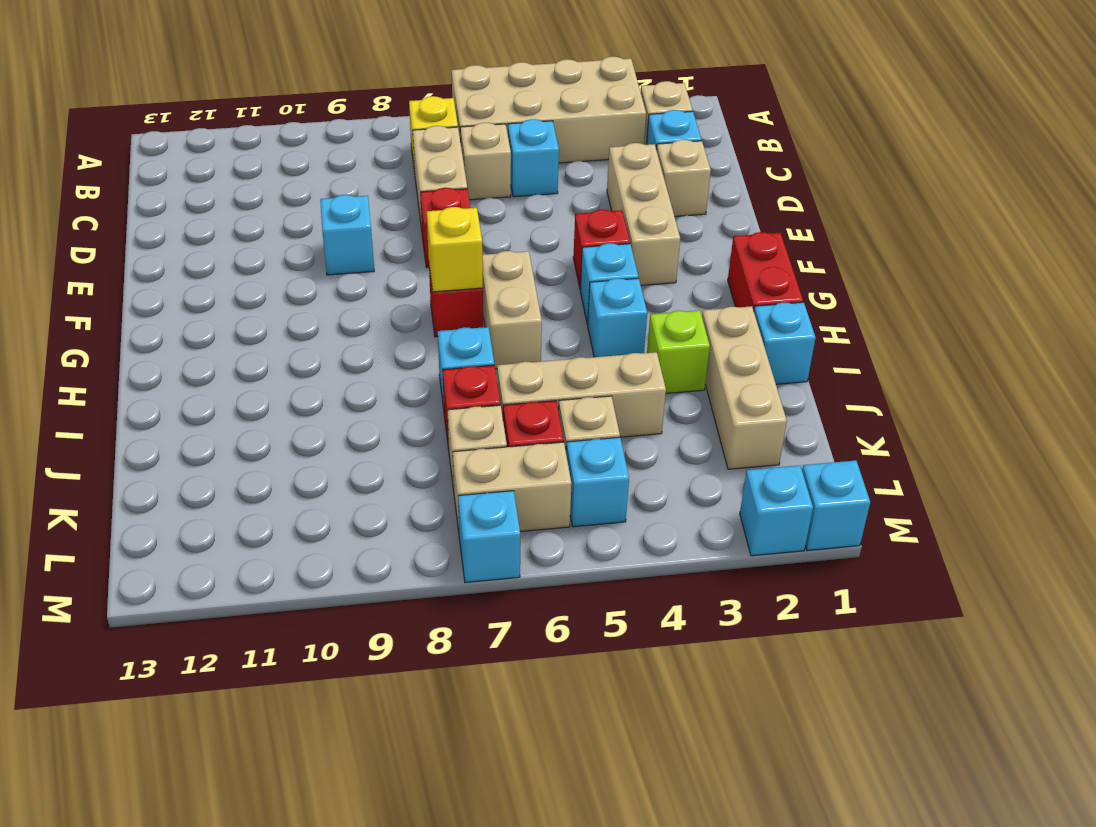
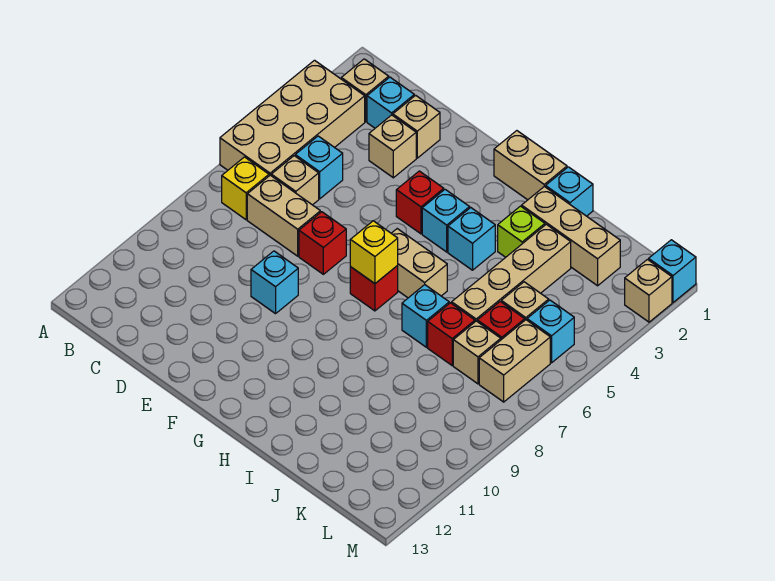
tan 1x3 brick [607,143,680,285] -> tan 1x1 brick [369,115,416,178]
red 1x2 brick [728,232,803,311] -> tan 1x2 brick [494,131,567,200]
tan 1x3 brick [497,352,666,437] -> tan 1x4 brick [452,224,571,322]
cyan 1x1 brick [740,465,813,556] -> tan 1x1 brick [625,260,672,322]
cyan 1x1 brick [458,491,520,582] -> none

